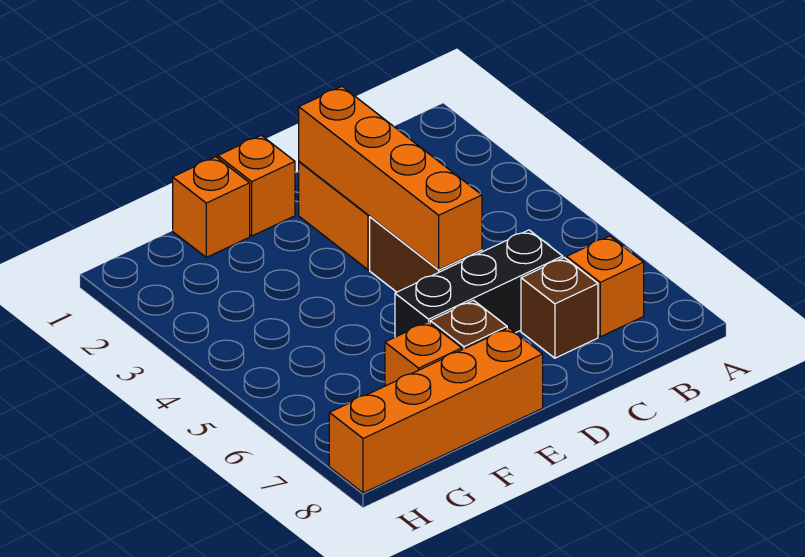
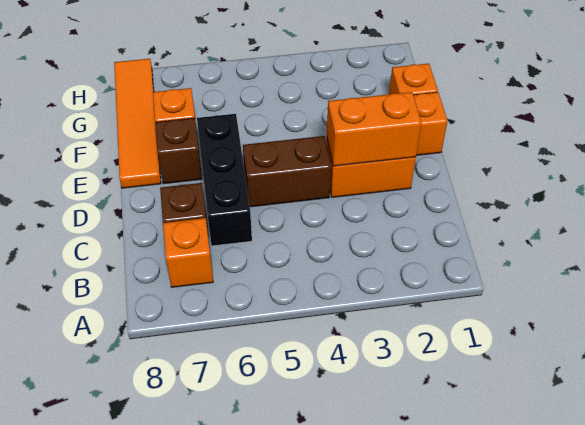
orange 1x4 brick [299,87,482,269] -> orange 1x2 brick [327,92,421,166]
orange 1x4 brick [329,328,543,493] -> orange 1x4 tile [114,59,161,188]

